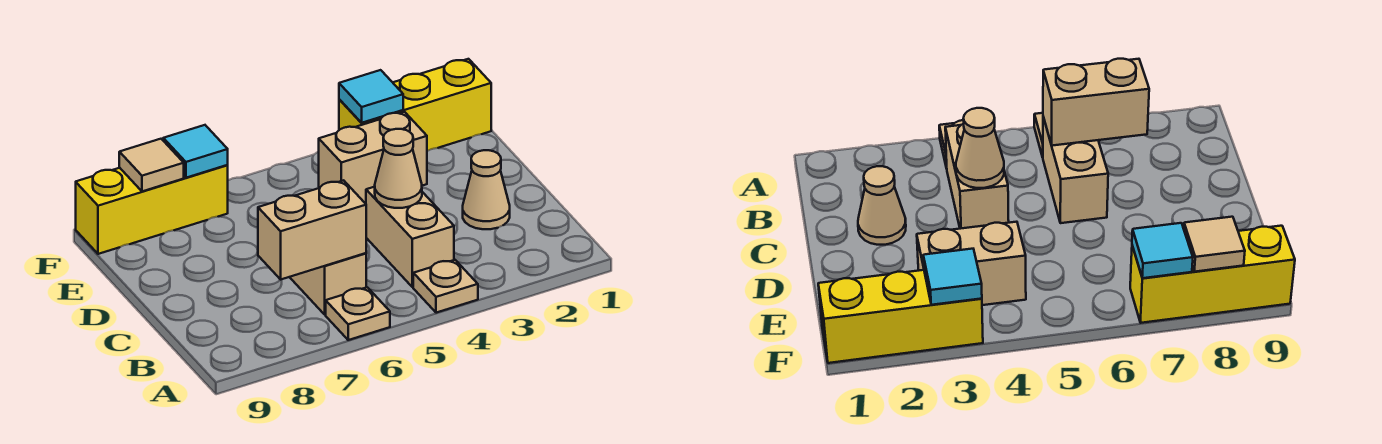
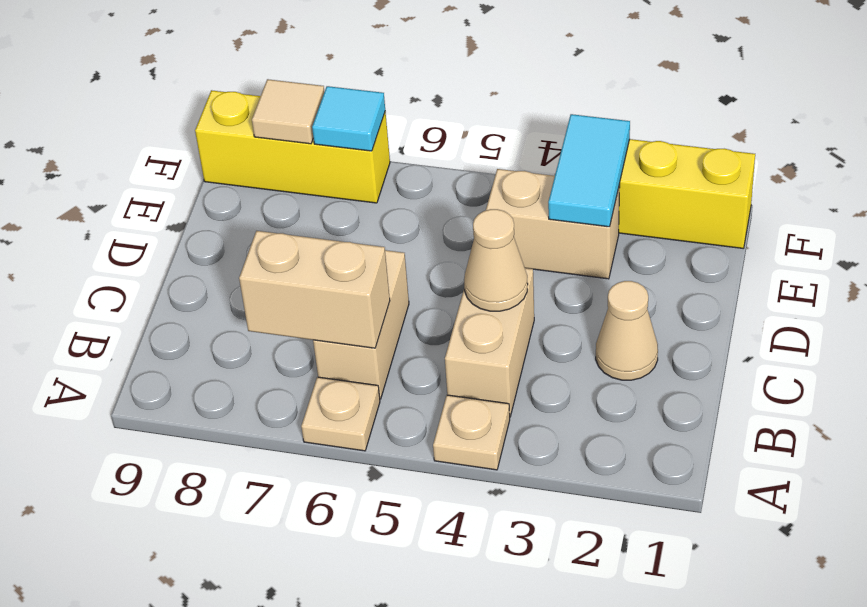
cyan 1x1 tile [339,70,403,123] -> cyan 1x2 tile [548,114,630,227]

